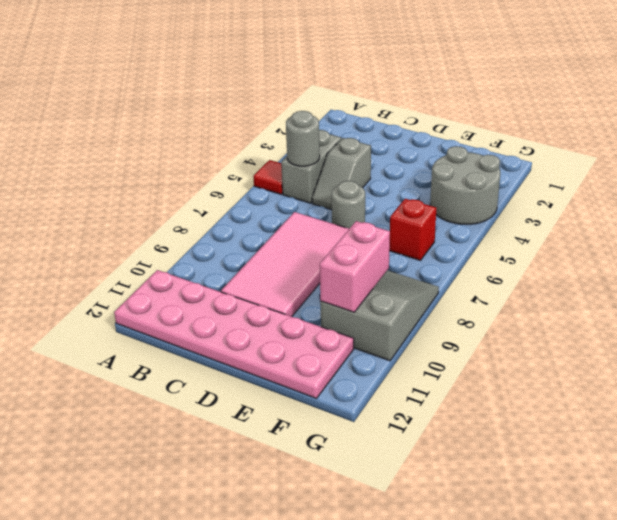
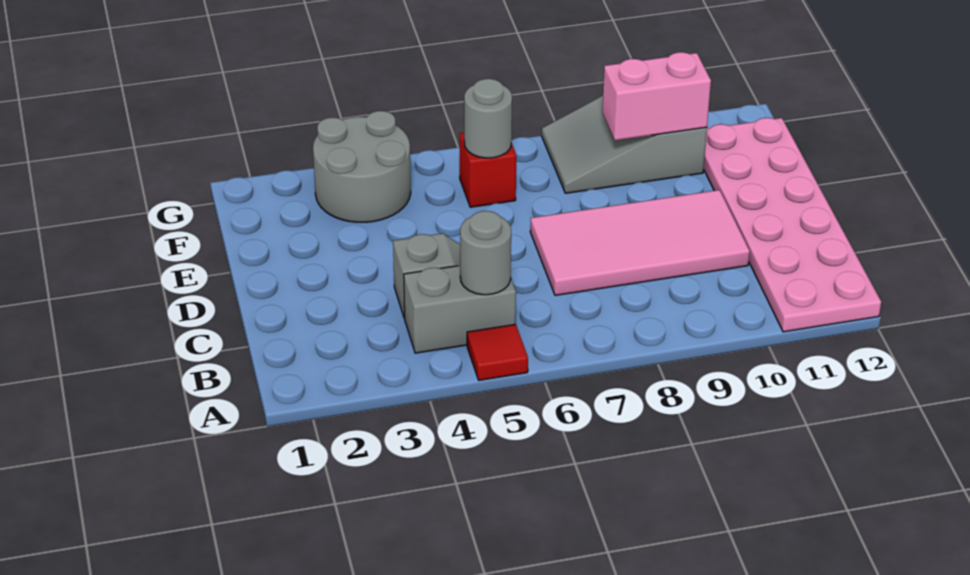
grey 1x1 round brick [332,181,365,229] -> grey 1x1 round brick moved to [464,79,512,158]

